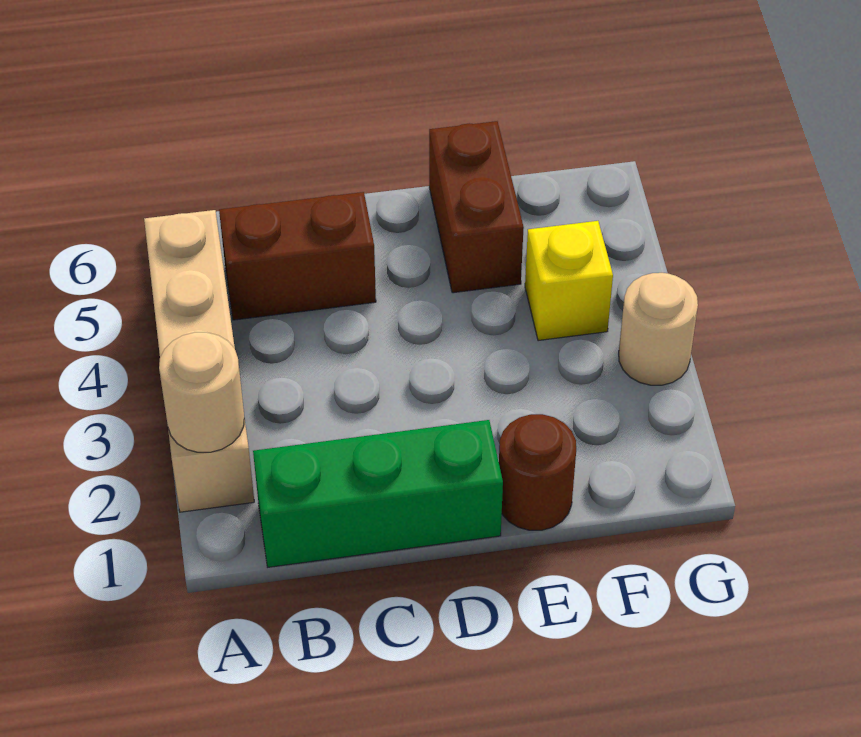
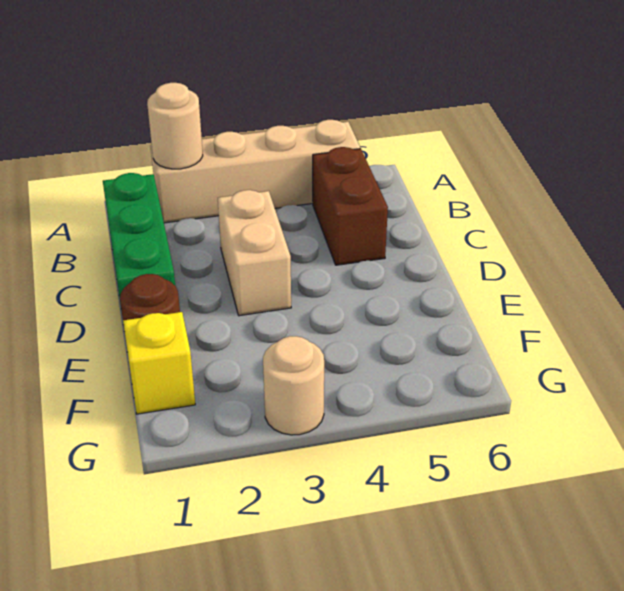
none -> tan 1x2 brick [218,190,291,316]
brown 1x2 brick [429,121,524,293] -> none
yellow 1x1 brick [525,221,613,341] -> yellow 1x1 brick moved to [123,312,195,414]

